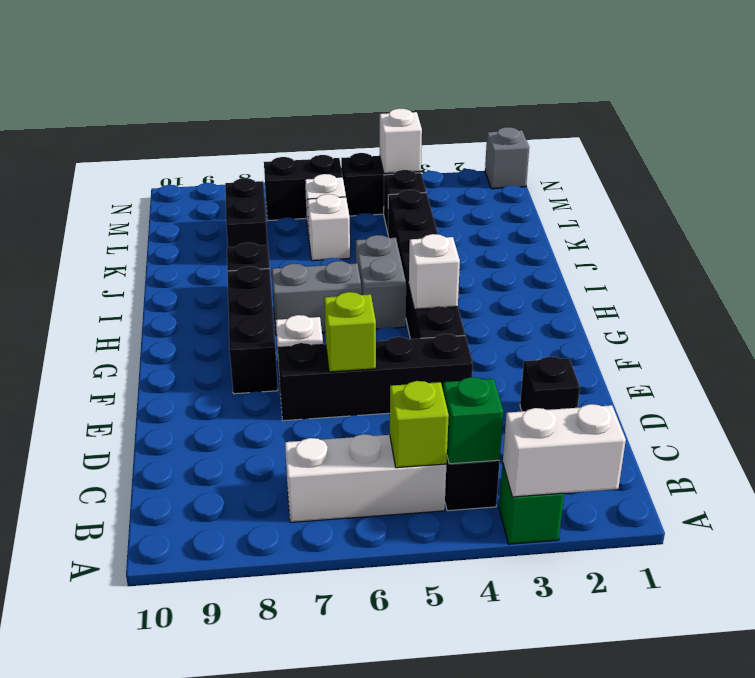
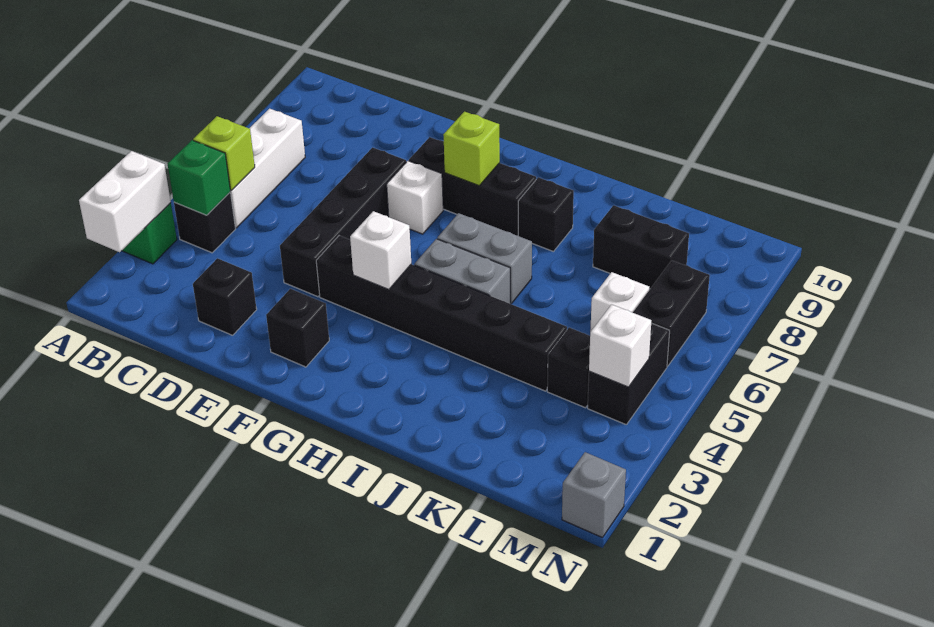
lime 1x1 brick [324,292,376,372] -> lime 1x1 brick moved to [443,112,500,186]
none -> black 1x1 brick [266,289,329,367]
grey 1x2 brick [272,261,362,335] -> grey 1x2 brick turned to [437,213,532,303]
white 1x1 brick [308,194,350,261] -> none

